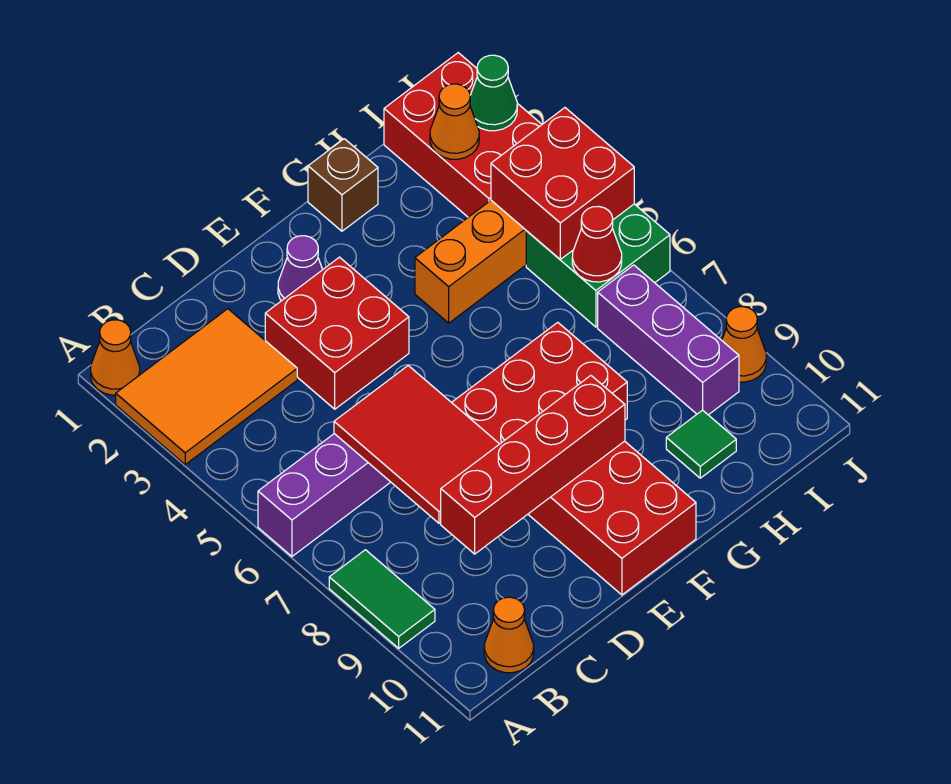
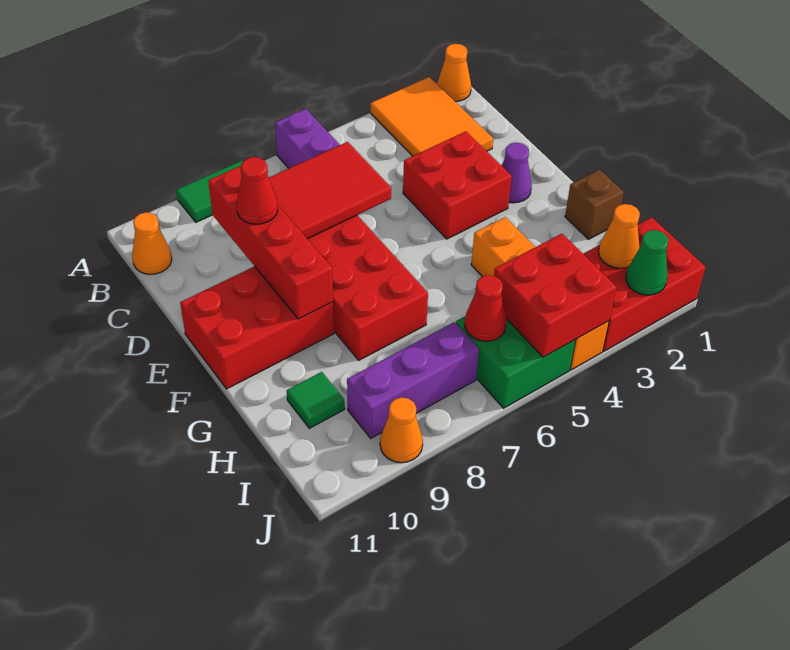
none -> red 1x1 cone [237,157,278,224]

